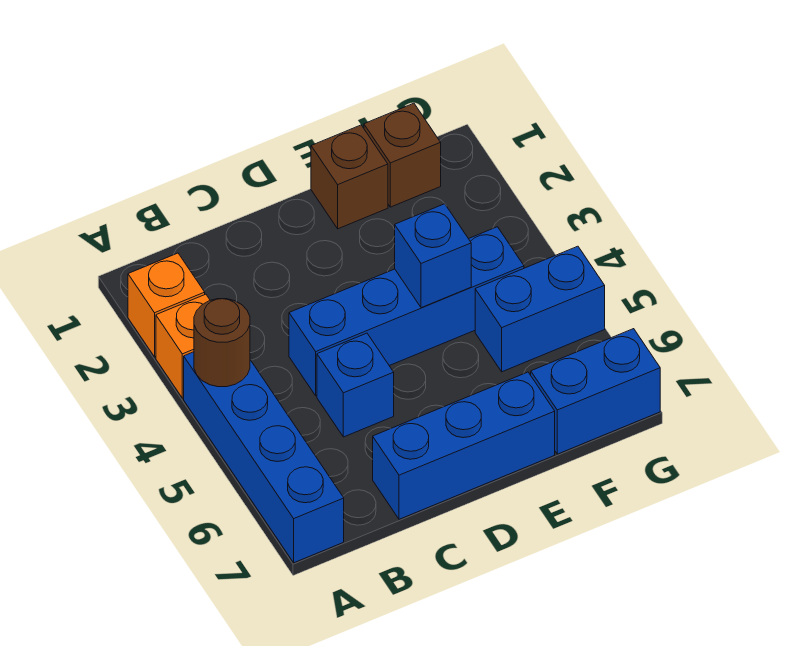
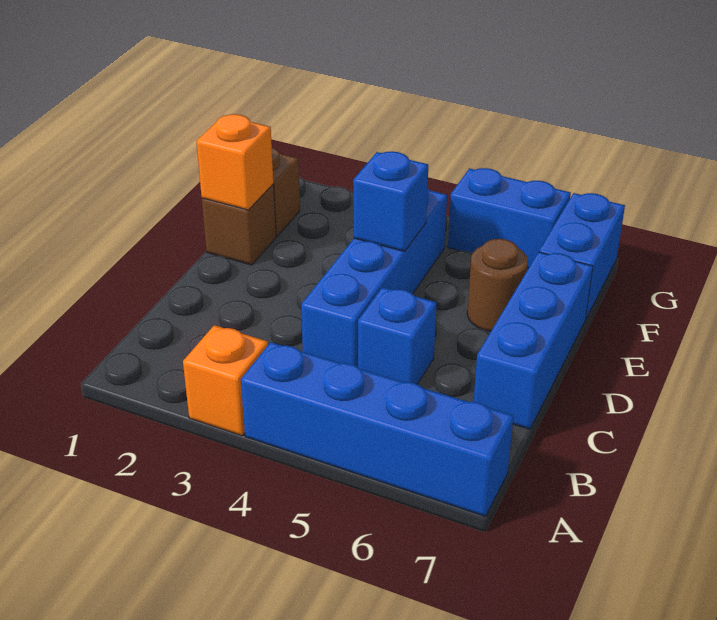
orange 1x1 brick [128,253,205,357] -> orange 1x1 brick moved to [196,114,273,210]
brown 1x1 round brick [194,299,250,387] -> brown 1x1 round brick moved to [467,239,528,331]
blue 1x2 brick [475,246,605,372] -> blue 1x2 brick turned to [448,168,571,269]

